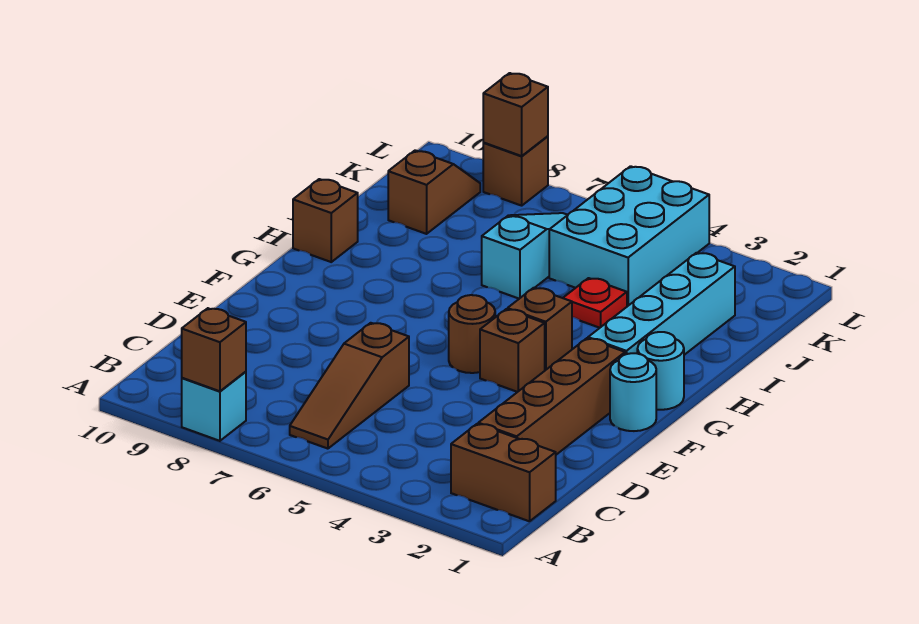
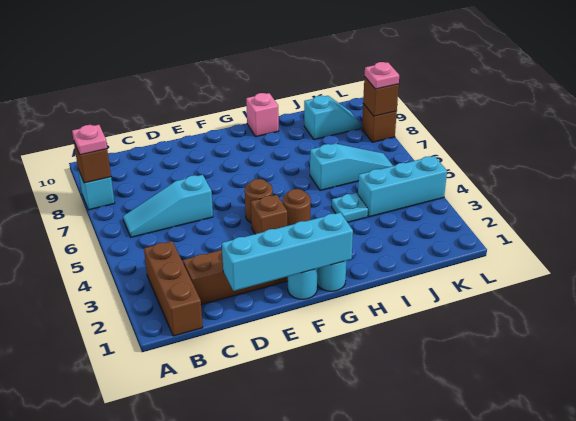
none -> pink 1x1 plate [72,125,107,155]
brown 1x2 brick [451,424,556,521] -> brown 1x3 brick [144,241,203,336]
brown 1x3 slope [290,323,409,449] -> cyan 1x3 slope [123,175,213,237]
cyan 1x4 brick [588,253,735,355] -> cyan 1x4 brick moved to [222,212,353,291]
brown 1x1 brick [508,288,572,370] -> brown 1x1 round brick [283,189,311,226]
brown 1x1 brick [293,179,358,262] -> pink 1x1 brick [246,93,279,137]
red 1x1 plate [563,278,627,328] -> cyan 1x1 plate [332,193,368,222]
cyan 2x3 brick [549,166,709,306] -> cyan 1x3 brick [358,156,447,217]
brown 1x2 slope [388,150,480,234] -> cyan 1x2 slope [304,96,360,139]
none -> pink 1x1 plate [365,62,399,89]

